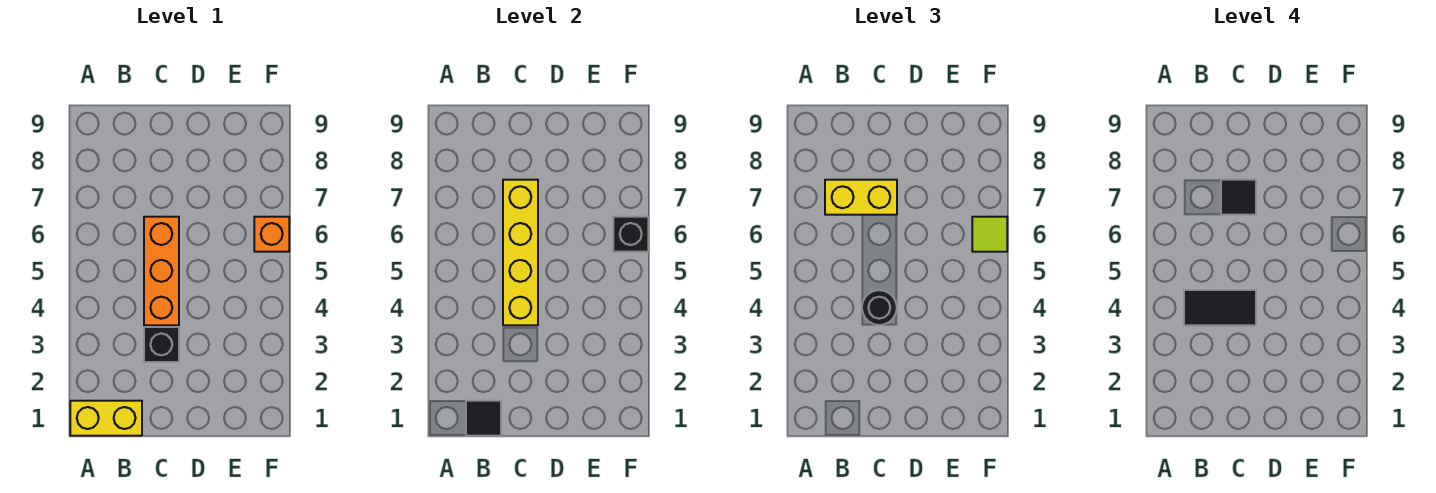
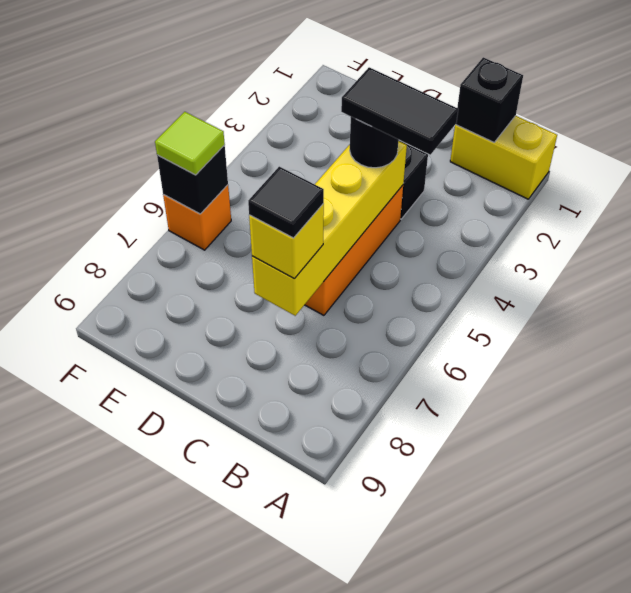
black 1x1 tile [466,401,501,436] -> black 1x1 brick [456,57,523,142]
yellow 1x2 brick [825,180,897,215] -> yellow 1x1 brick [249,204,324,279]

